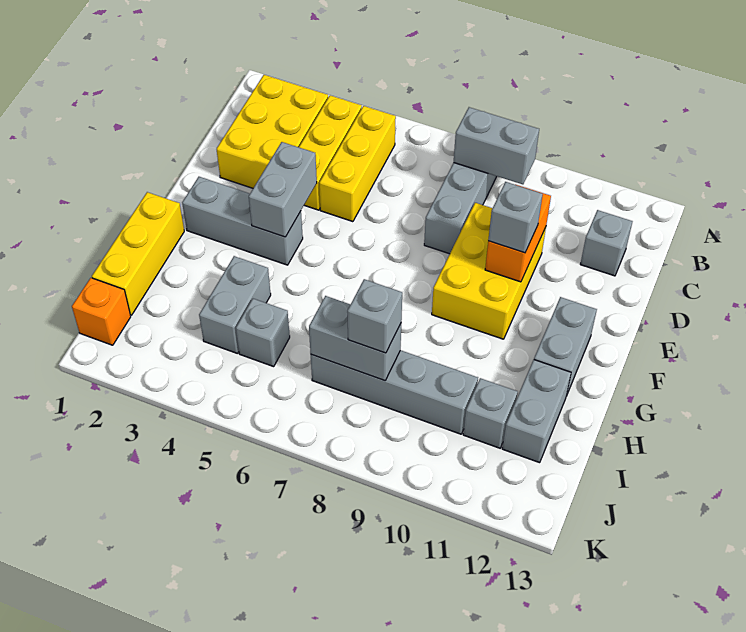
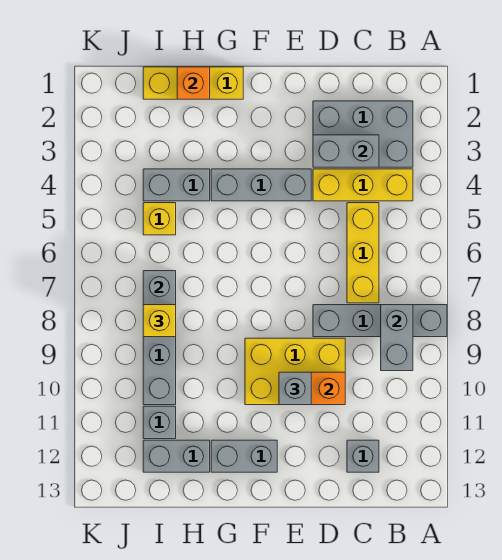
yellow 2x3 brick [217,75,328,188] -> grey 2x3 brick [313,101,413,167]
yellow 1x3 brick [319,106,396,222] -> yellow 1x3 brick turned to [347,203,379,303]
grey 1x2 brick [249,142,317,237] -> grey 1x2 brick moved to [313,135,379,167]
grey 1x3 brick [182,177,303,265] -> grey 1x3 brick turned to [211,169,311,201]
grey 1x1 brick [236,299,290,367] -> yellow 1x1 brick [143,203,176,235]
grey 1x1 brick [347,279,402,353] -> yellow 1x1 brick [143,305,176,337]
orange 1x1 brick [72,278,131,345] -> orange 1x1 brick moved to [177,67,210,99]

